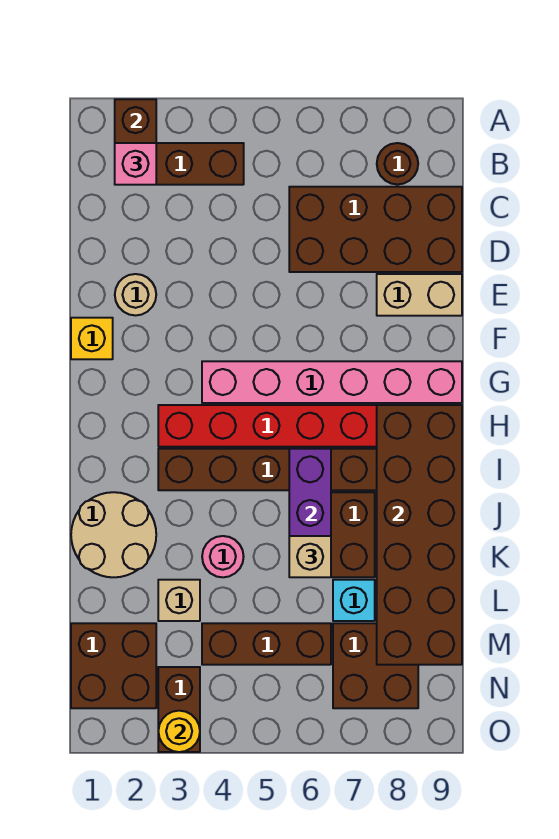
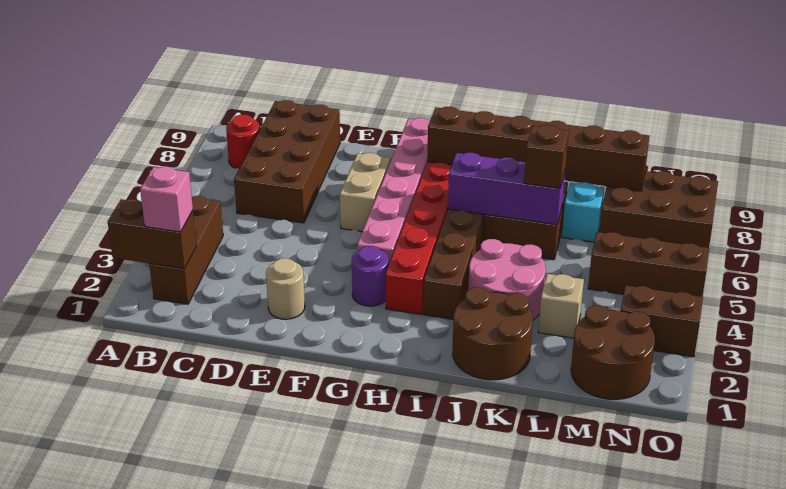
brown 1x1 round brick [377,143,418,185] -> red 1x1 round brick [226,115,260,169]
tan 1x2 brick [377,274,462,316] -> tan 1x2 brick moved to [340,153,390,232]
yellow 1x1 brick [71,318,113,359] -> none
none -> purple 1x1 round brick [352,246,389,306]
brown 2x6 brick [377,405,462,665] -> brown 1x6 brick [427,107,649,191]
tan 2x2 round brick [71,492,156,577] -> brown 2x2 round brick [453,288,533,380]
pink 1x1 round brick [202,536,244,577] -> pink 2x2 round brick [468,239,546,320]
tan 1x1 brick [289,536,331,577] -> brown 1x1 brick [524,125,569,188]
brown 2x2 brick [71,623,156,708] -> brown 2x2 round brick [571,306,655,399]
brown 1x3 brick [202,623,331,665] -> brown 1x3 brick turned to [588,232,709,297]
brown 2x2 brick [333,623,418,708] -> brown 2x3 brick [599,171,718,248]
yellow 1x1 round brick [158,711,200,752] -> none

